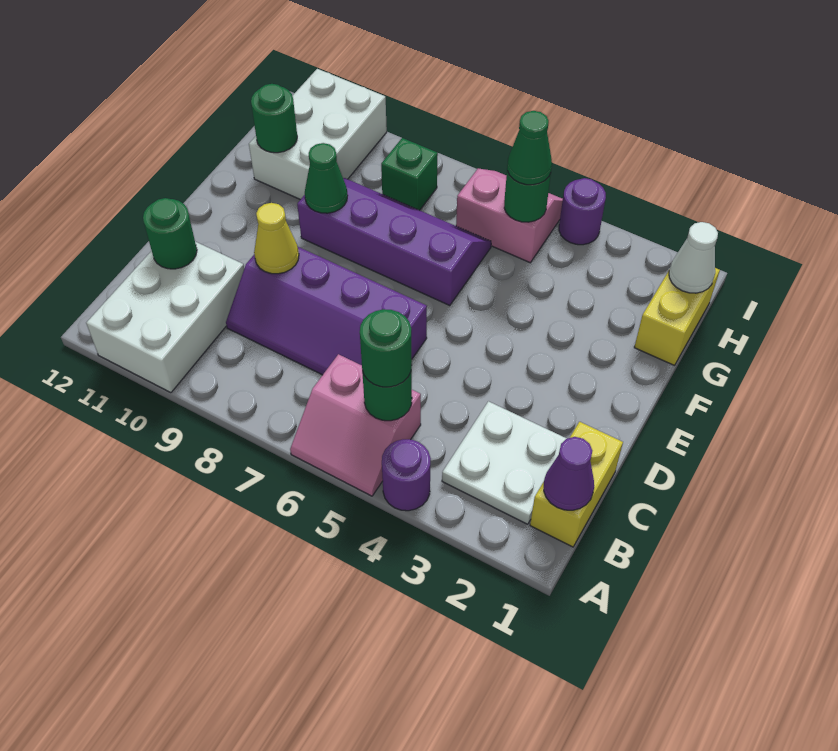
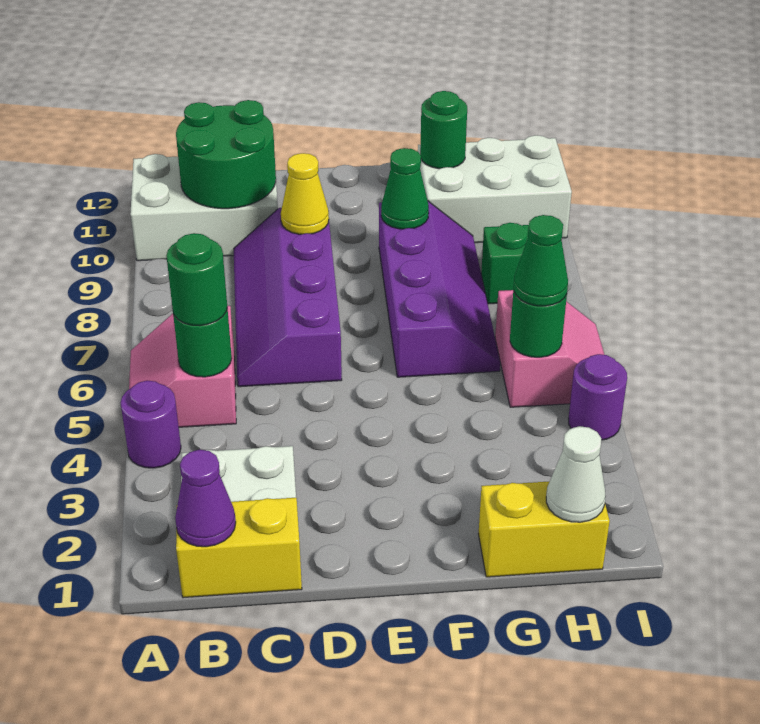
green 1x1 round brick [143,198,197,269] -> green 2x2 round brick [176,100,276,209]

